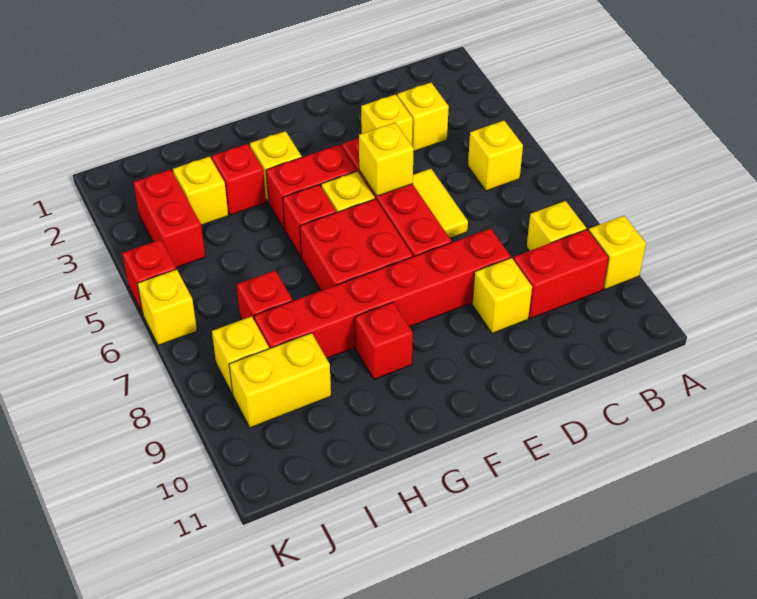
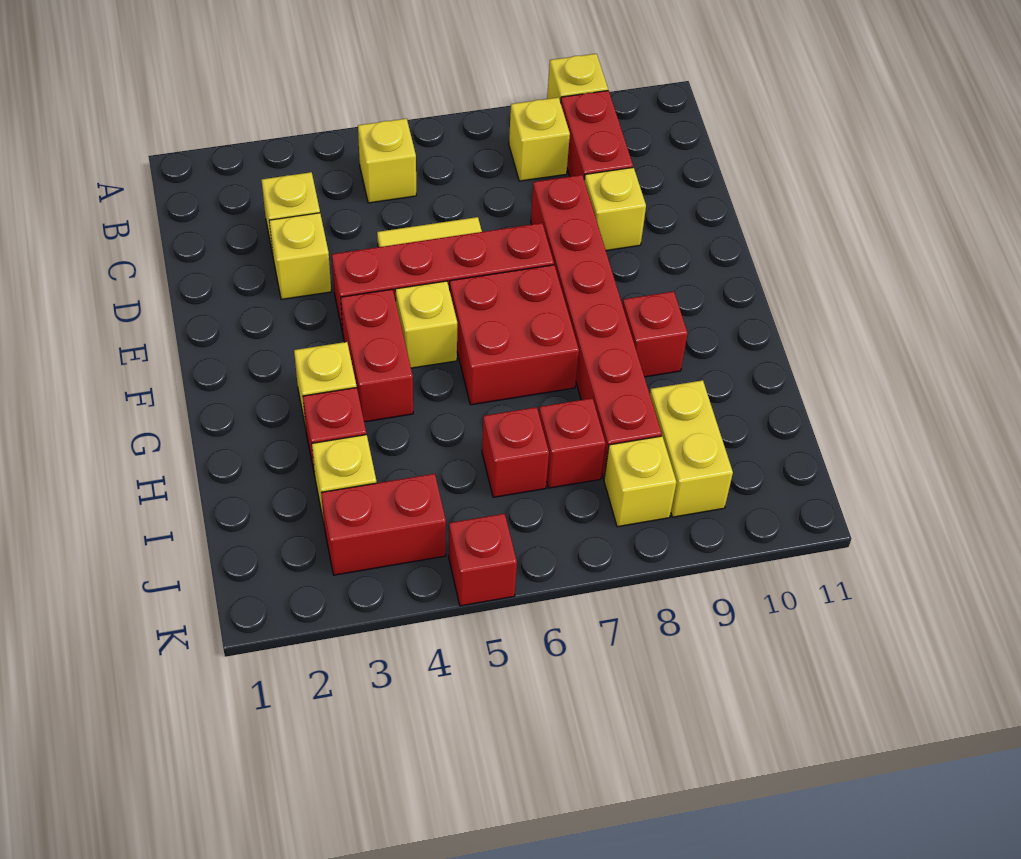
yellow 1x1 brick [359,123,414,196] -> none
red 1x1 brick [283,185,336,257] -> red 1x1 brick moved to [482,407,549,497]
yellow 1x1 brick [137,269,197,345] -> none

